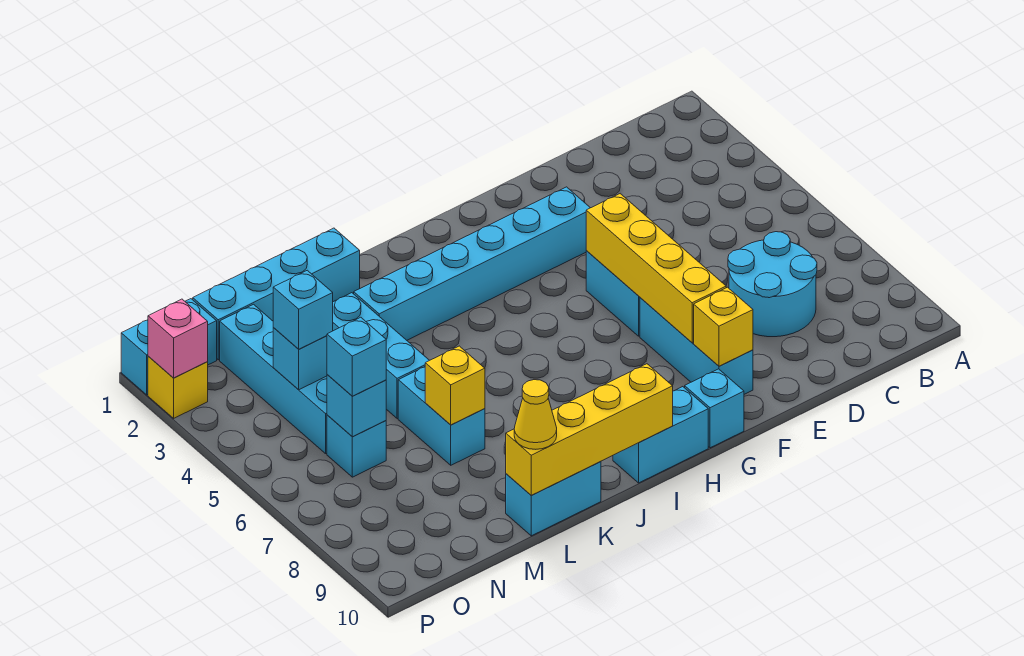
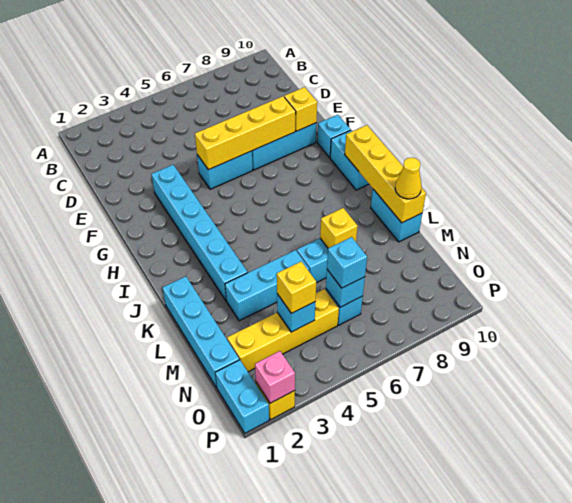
cyan 2x2 round brick [728,232,817,337] -> none
cyan 1x4 brick [220,304,327,454] -> yellow 1x4 brick [227,289,339,372]
cyan 1x1 brick [273,270,333,349] -> yellow 1x1 brick [277,262,316,313]

